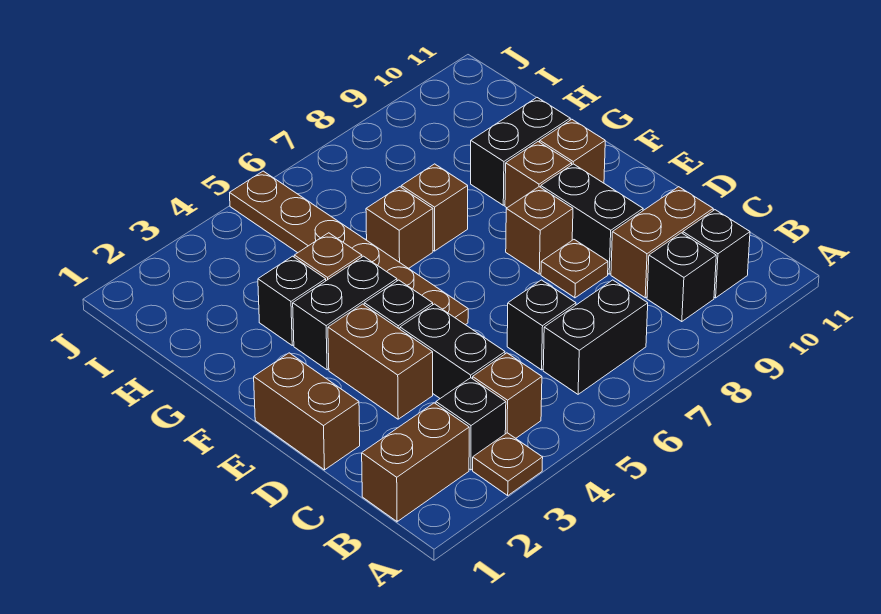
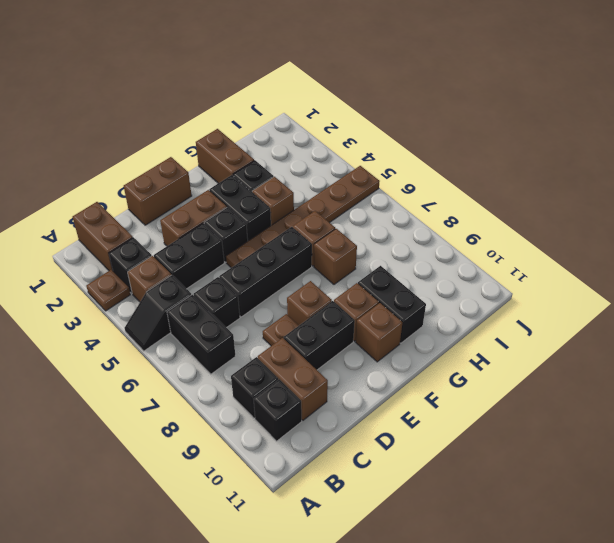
none -> black 1x2 slope [125,275,191,351]
none -> black 1x3 brick [219,227,312,317]
none -> brown 1x2 brick [196,129,254,183]

